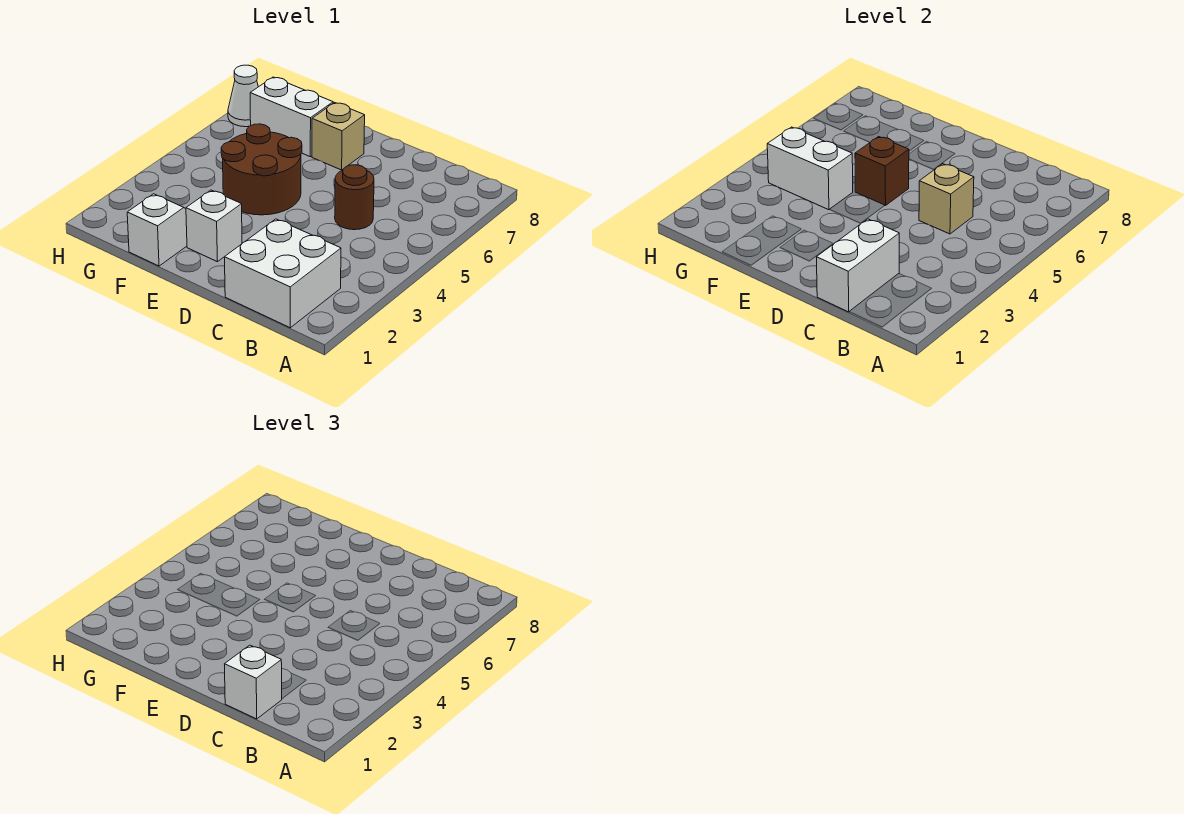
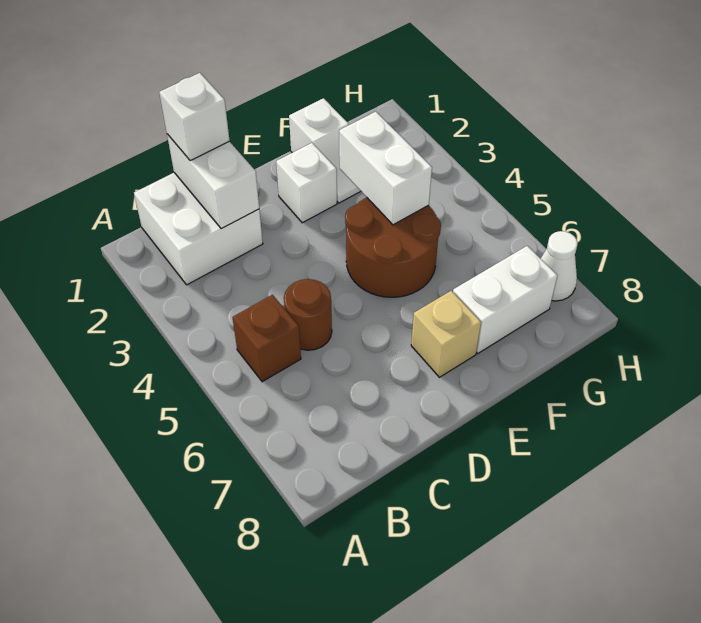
tan 1x1 brick [919,164,974,234] -> none
brown 1x1 brick [855,137,909,206] -> brown 1x1 brick moved to [232,295,301,382]
white 1x2 brick [767,127,853,210] -> white 1x2 brick turned to [339,112,432,225]

